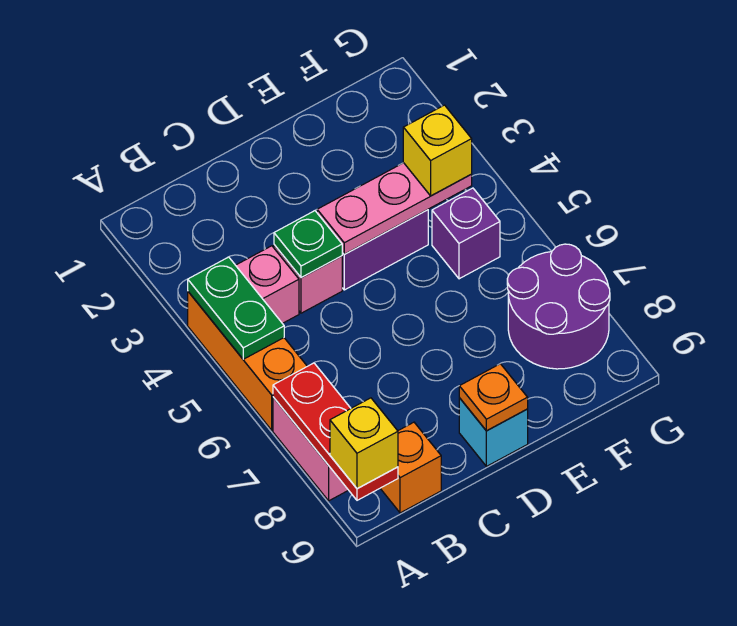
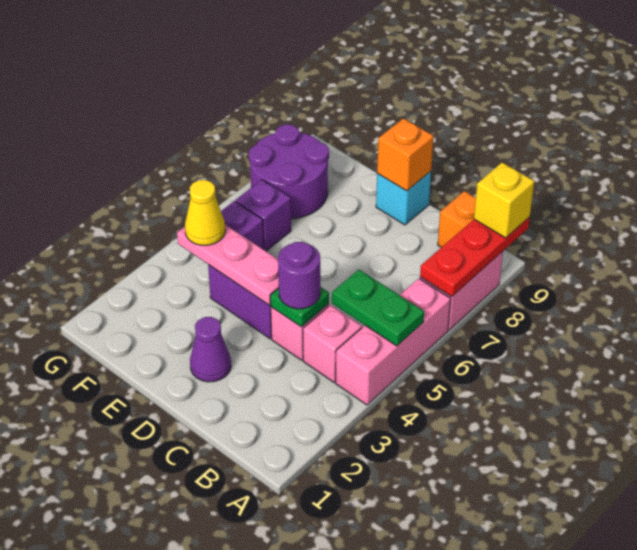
orange 1x3 brick [188,292,307,430] -> pink 1x3 brick [336,278,451,405]
green 1x2 plate [188,257,284,359] -> green 1x2 plate turned to [332,270,424,346]
none -> purple 1x1 round brick [278,242,320,309]
none -> purple 1x1 cone [190,317,231,382]
orange 1x1 plate [459,364,528,431] -> orange 1x1 brick [377,118,434,191]
yellow 1x1 brick [403,105,472,196] -> yellow 1x1 cone [185,180,225,245]
none -> purple 1x1 brick [236,180,291,251]

